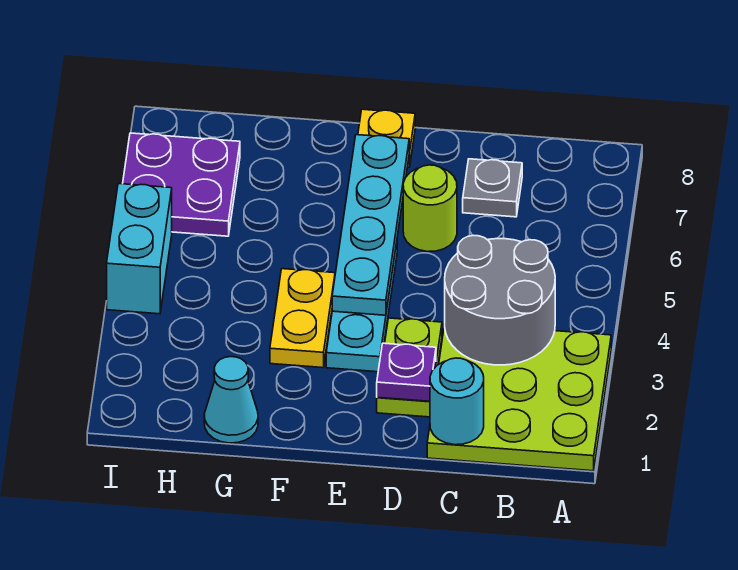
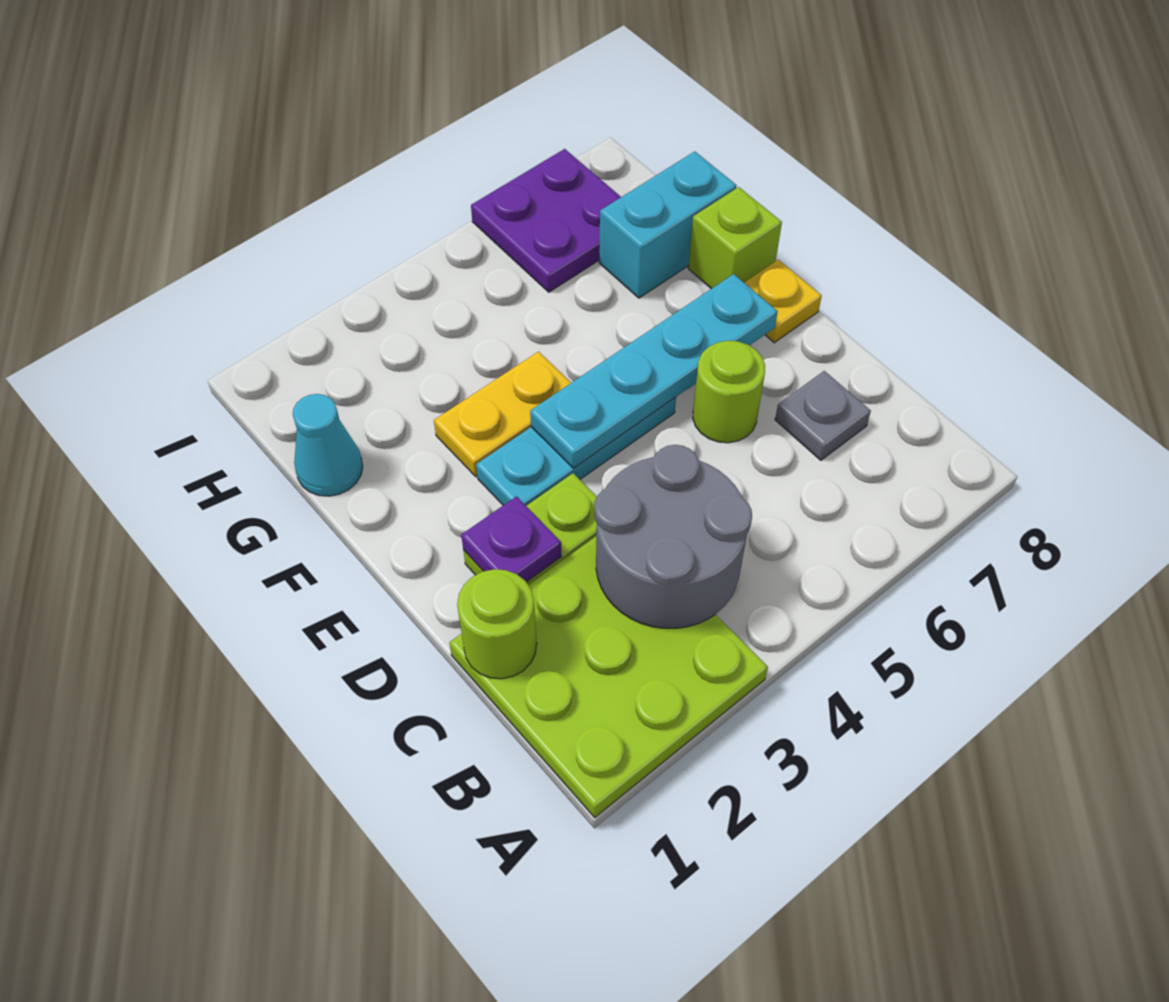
cyan 1x1 round brick [430,358,484,445] -> lime 1x1 round brick [457,569,537,679]
none -> lime 1x1 brick [688,187,782,289]
cyan 1x2 brick [107,184,172,314] -> cyan 1x2 brick moved to [599,151,736,298]

